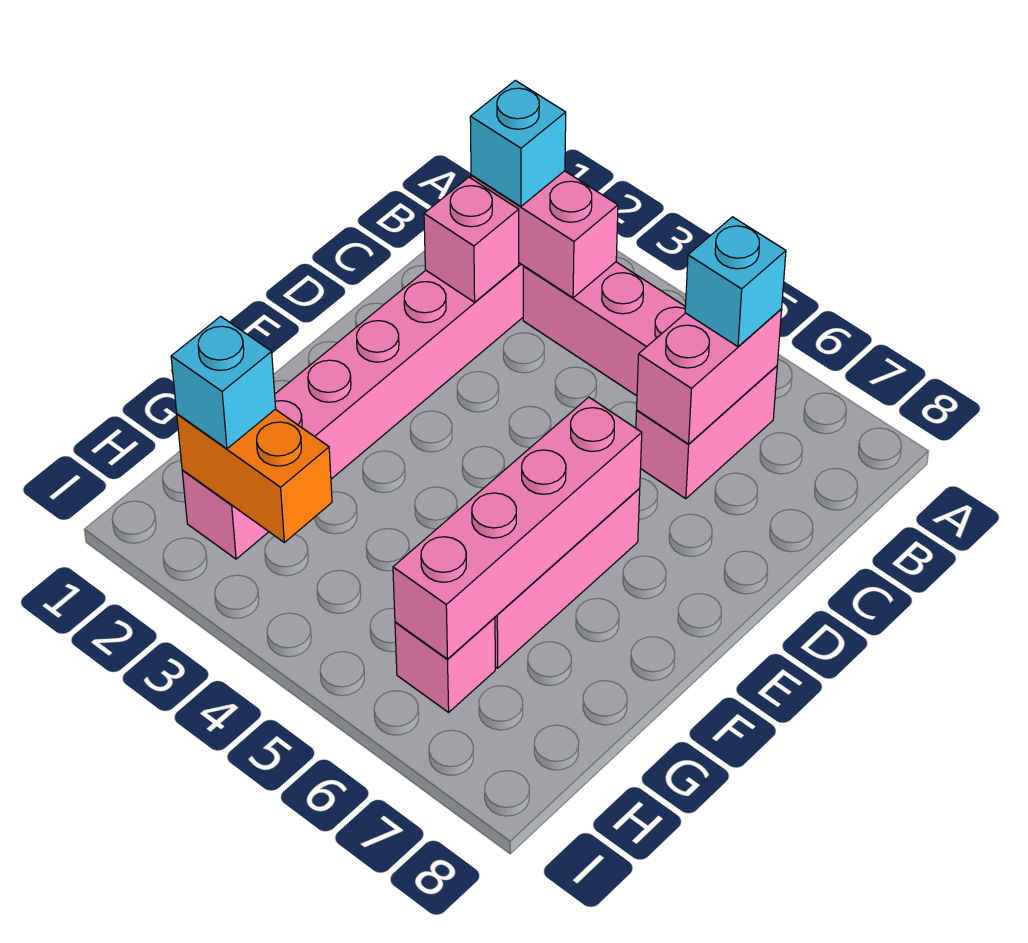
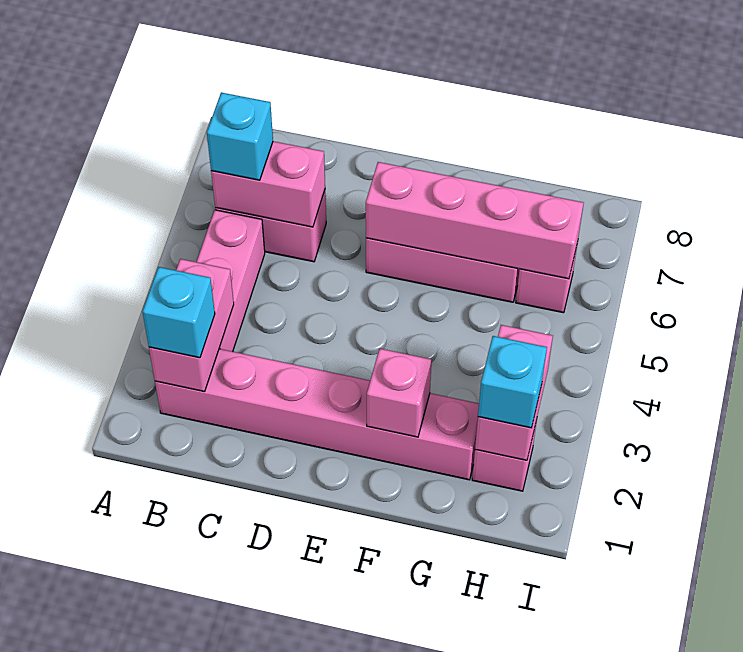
pink 1x1 brick [424,177,519,302] -> pink 1x1 brick moved to [367,349,431,437]
orange 1x2 brick [177,409,332,542] -> pink 1x2 brick [475,325,553,460]

